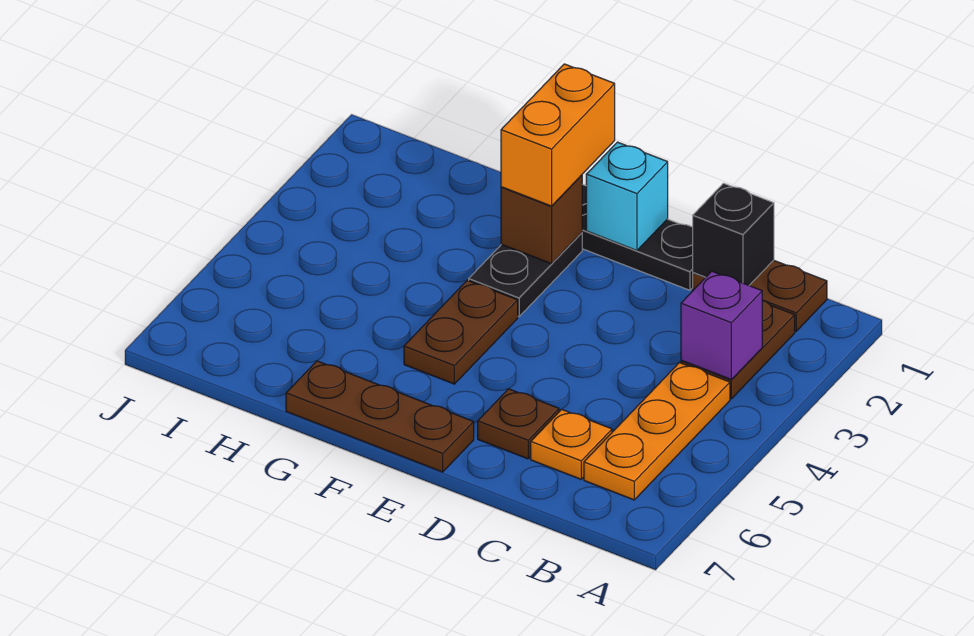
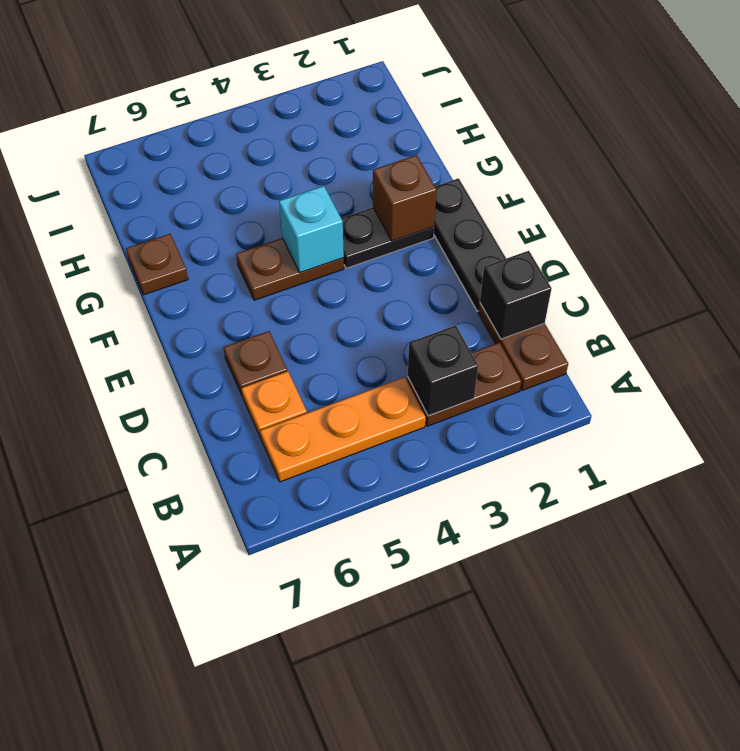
purple 1x1 brick [681,271,762,379] -> black 1x1 brick [407,325,478,416]
cyan 1x1 brick [586,142,668,251] -> cyan 1x1 brick moved to [279,186,344,273]
brown 1x3 plate [286,361,474,472] -> brown 1x1 plate [126,234,188,295]
orange 1x2 brick [501,64,615,206] -> none

